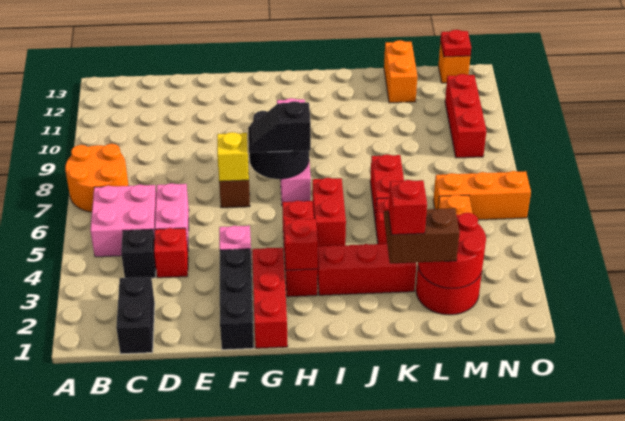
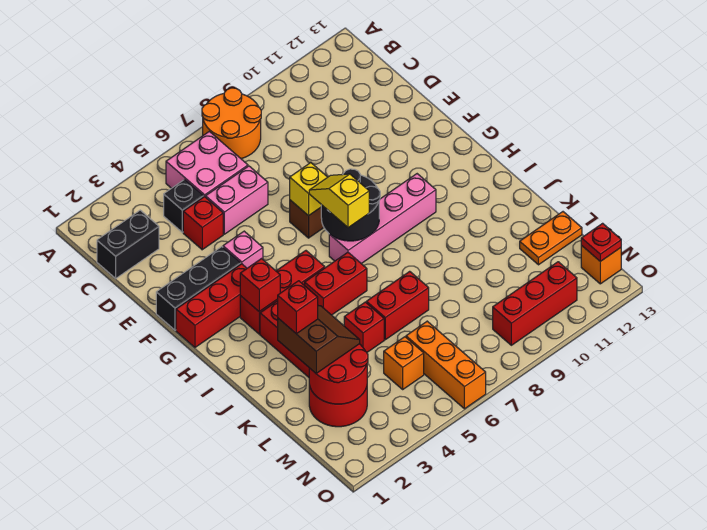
black 1x2 slope [248,101,311,153] -> yellow 1x2 slope [309,174,369,228]
orange 1x2 brick [384,40,417,103] -> orange 1x2 plate [520,212,582,265]

